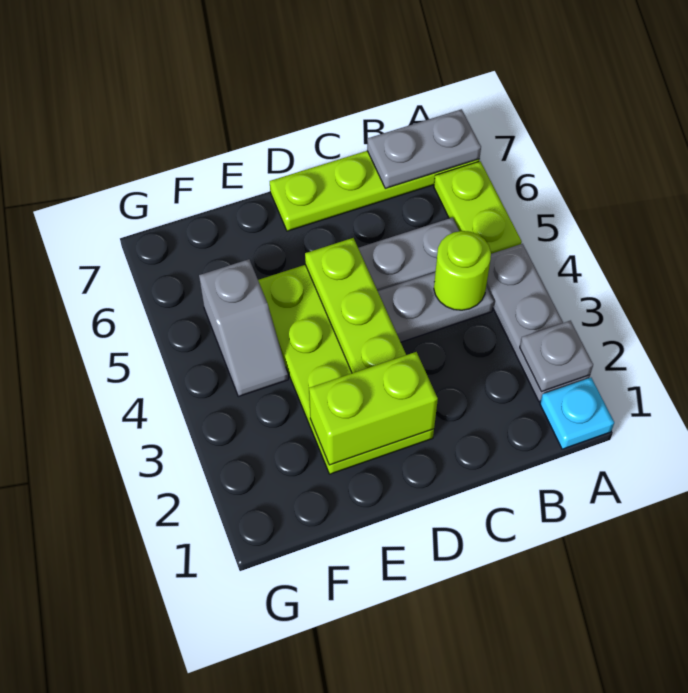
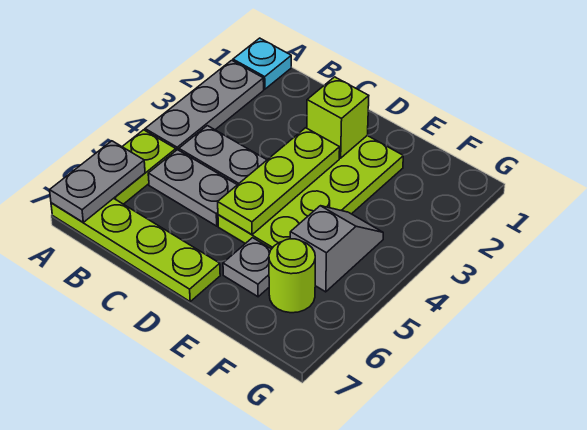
grey 1x1 plate [520,321,593,392] -> grey 1x1 plate moved to [223,238,271,297]
grey 1x2 plate [367,109,481,188] -> grey 1x2 plate turned to [50,141,145,222]
lime 1x1 round brick [434,231,491,310] -> lime 1x1 round brick moved to [269,239,315,313]
lime 1x2 brick [309,352,438,465] -> lime 1x1 brick [307,77,369,158]

